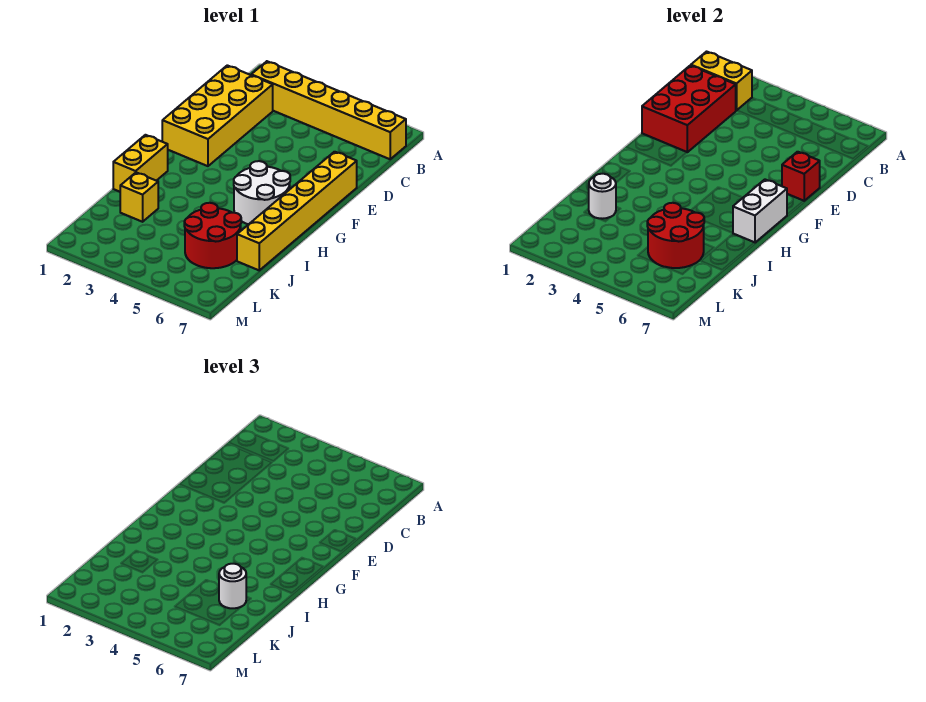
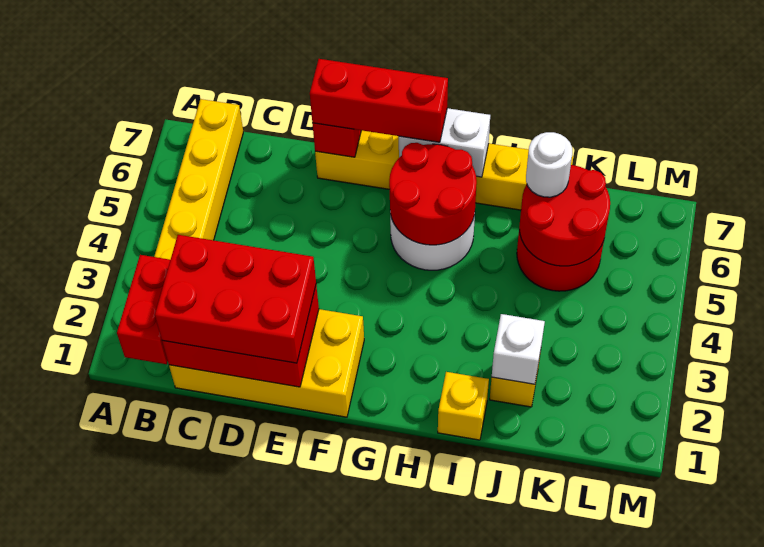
yellow 1x2 brick [691,52,752,111] -> red 1x2 brick [117,255,170,364]
none -> red 2x3 brick [155,235,316,363]
none -> red 1x3 brick [310,59,448,142]
none -> red 2x2 round brick [389,143,477,245]
yellow 1x2 brick [113,135,168,192] -> yellow 1x1 brick [438,372,489,440]
white 1x1 round brick [589,174,616,219] -> white 1x1 brick [492,314,545,384]

